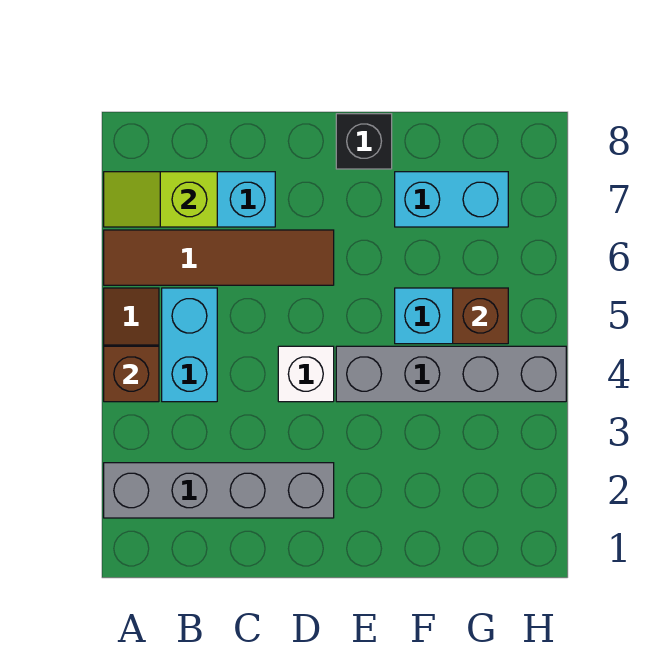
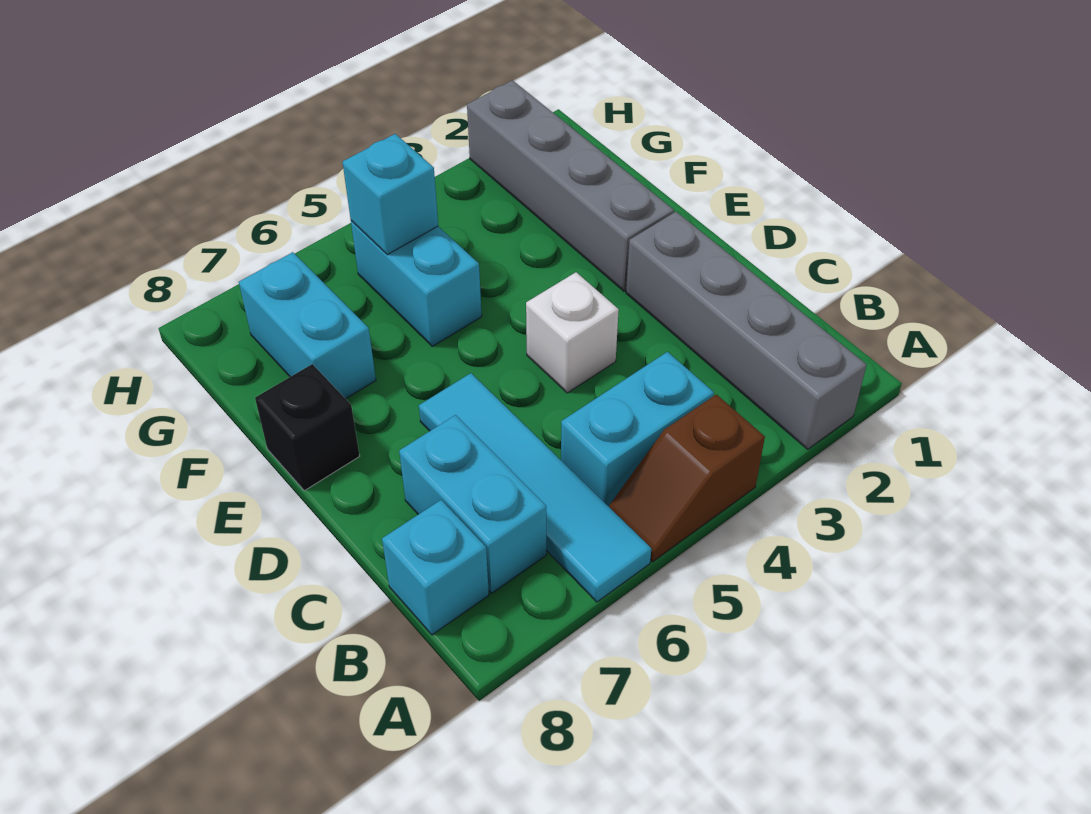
brown 1x1 brick [104,346,159,402] -> none
brown 1x4 tile [104,230,334,285] -> cyan 1x4 tile [419,373,651,602]
lime 1x2 slope [104,172,217,227] -> none
none -> cyan 1x1 brick [382,500,489,635]
grey 1x4 brick [336,346,566,402] -> grey 1x4 brick moved to [467,80,674,291]
brown 1x1 brick [453,288,508,344] -> cyan 1x1 brick [343,134,438,255]

